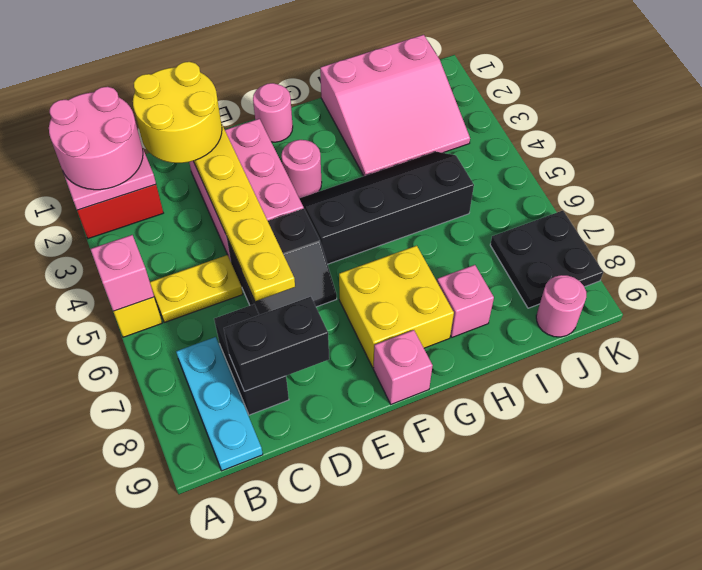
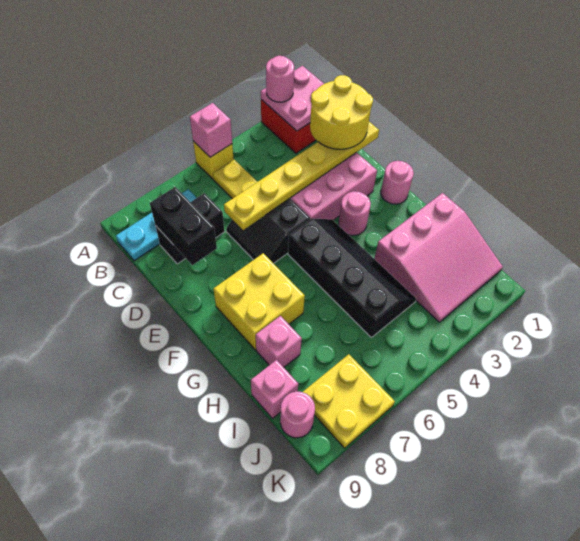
pink 2x2 round brick [49,87,143,190] -> pink 1x1 round brick [266,56,294,102]
pink 1x1 brick [374,330,433,404] -> pink 1x1 brick moved to [251,360,298,419]
pink 3x3 slope [320,35,470,176] -> pink 3x3 slope turned to [374,193,503,322]
black 2x2 plate [490,211,603,308] -> yellow 2x2 plate [303,354,395,448]

